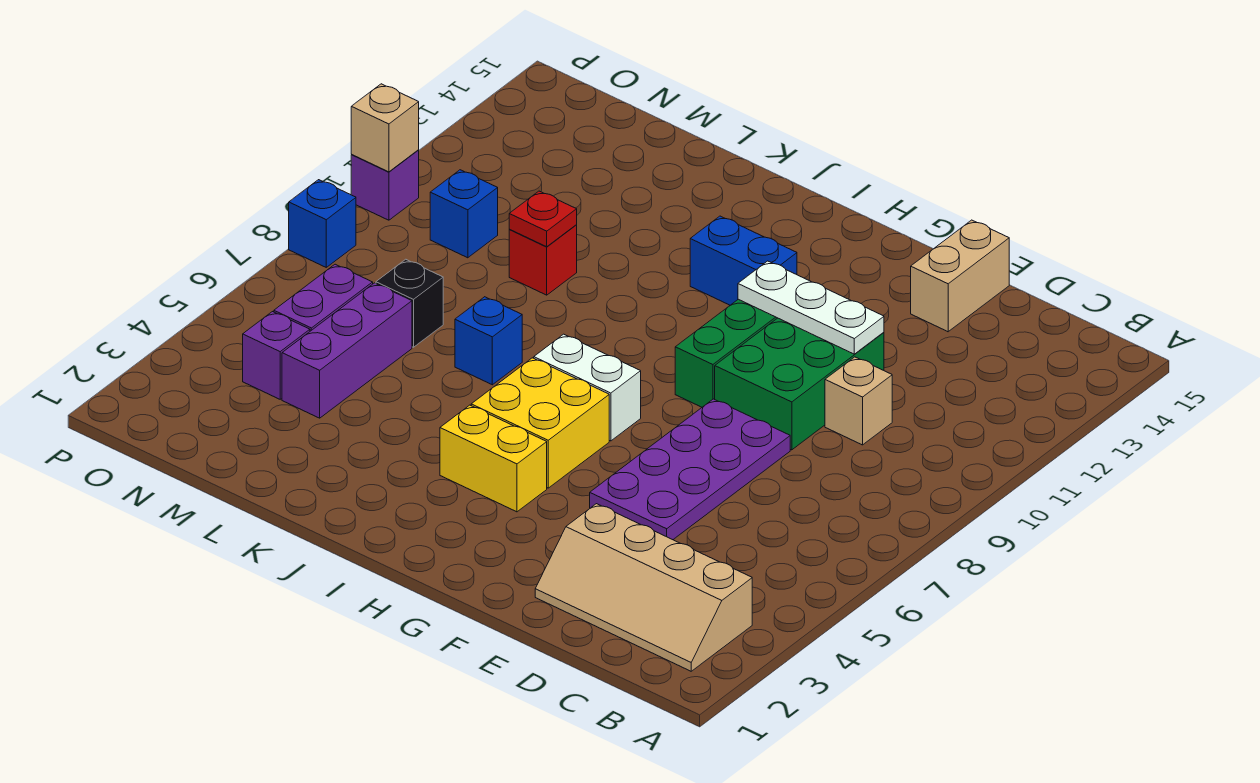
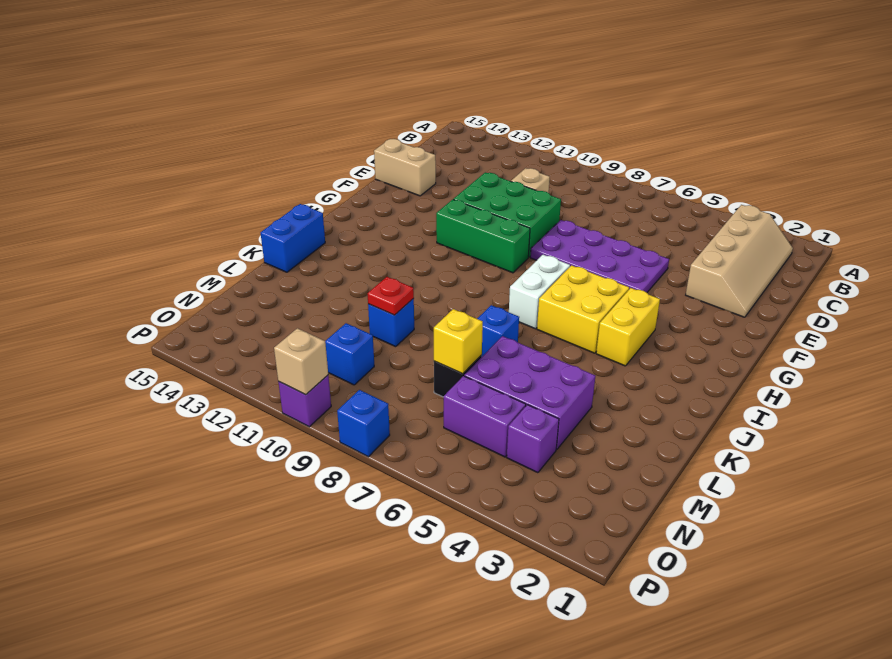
white 1x3 plate [738,261,884,354] -> none
blue 1x2 brick [690,216,797,305] -> blue 1x2 brick moved to [261,204,325,272]
red 1x1 brick [509,225,577,295] -> blue 1x1 brick [368,299,414,347]
purple 1x3 brick [282,283,412,418] -> purple 2x3 brick [464,336,595,449]
none -> yellow 1x1 brick [434,309,483,374]

